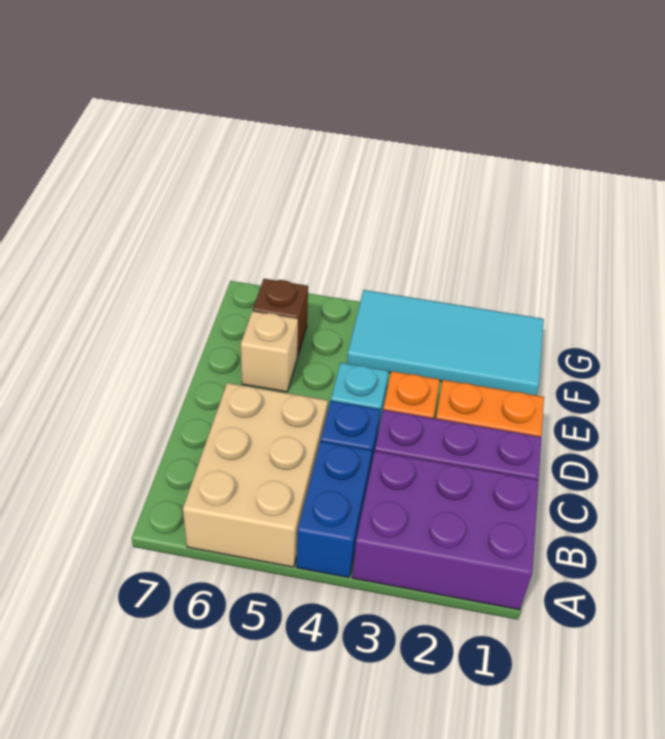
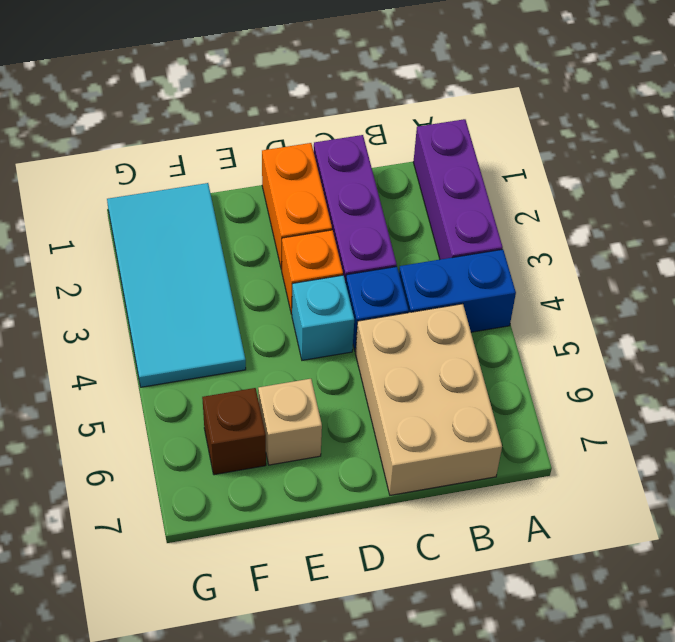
purple 2x3 brick [352,451,539,610] -> purple 1x3 brick [413,119,503,259]
tan 2x3 brick [183,383,328,567] -> tan 2x3 brick turned to [355,304,502,495]

